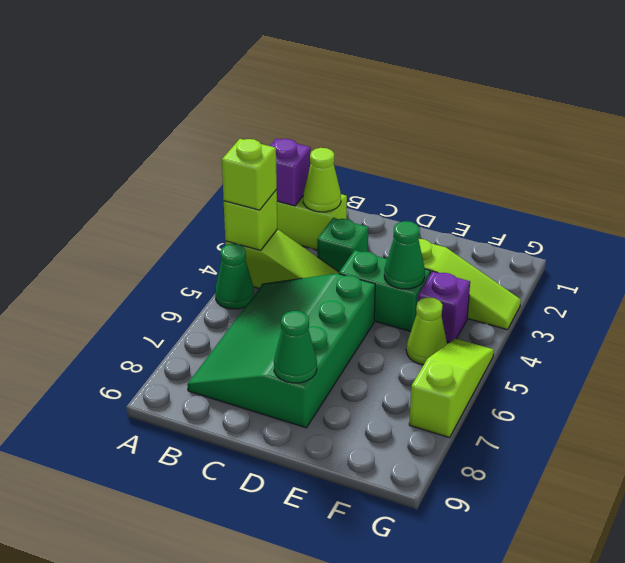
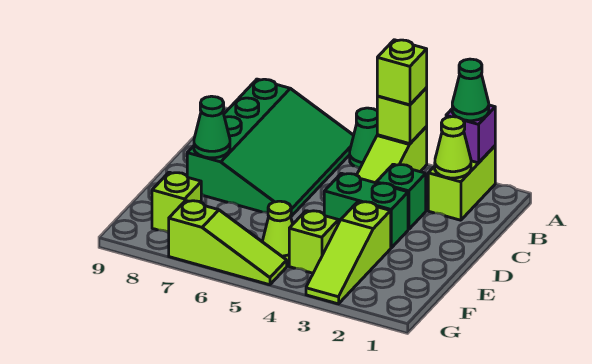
green 3x4 slope [187,273,375,428] -> green 3x4 slope turned to [187,79,354,216]
green 1x2 brick [339,250,430,332] -> green 1x2 brick turned to [324,173,408,248]
green 1x1 cone [384,221,425,289] -> green 1x1 cone moved to [452,59,489,121]
purple 1x1 brick [418,271,470,343] -> lime 1x1 brick [289,211,339,273]
none -> lime 1x1 brick [152,172,201,233]

